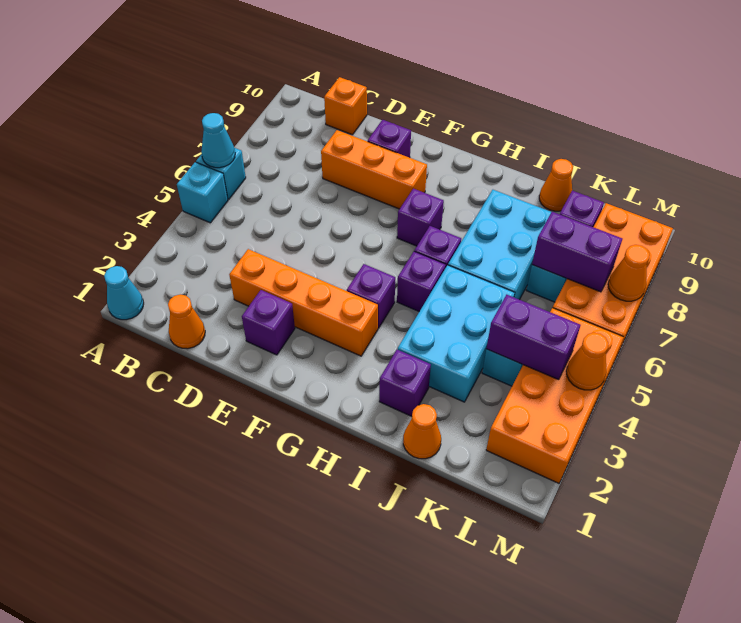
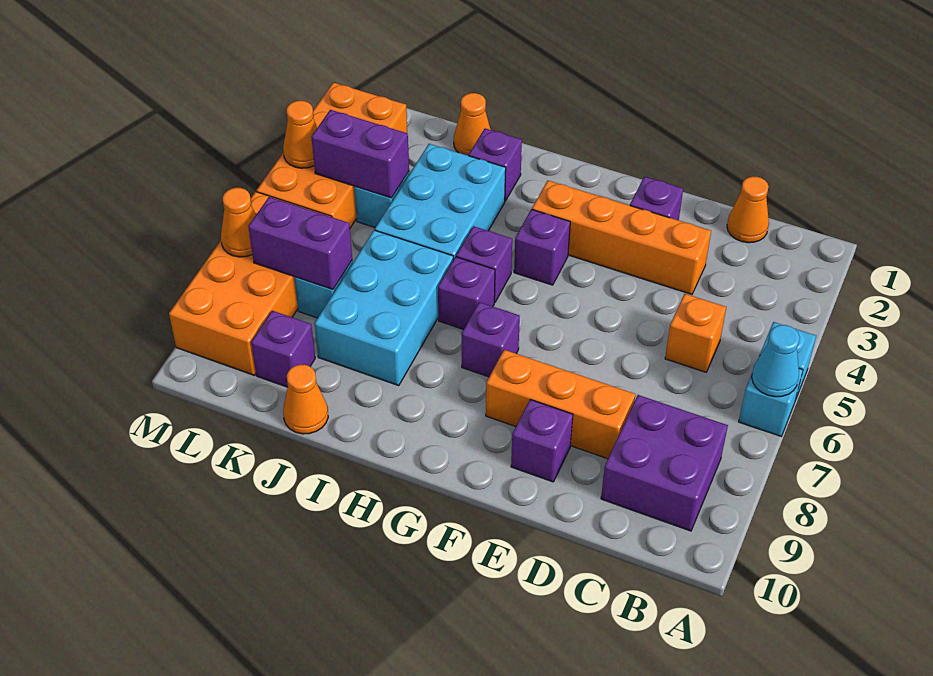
cyan 1x1 cone [104,266,144,320] -> none
none -> purple 2x2 brick [601,395,728,531]
orange 1x1 brick [324,77,367,135] -> orange 1x1 brick moved to [665,294,726,372]

